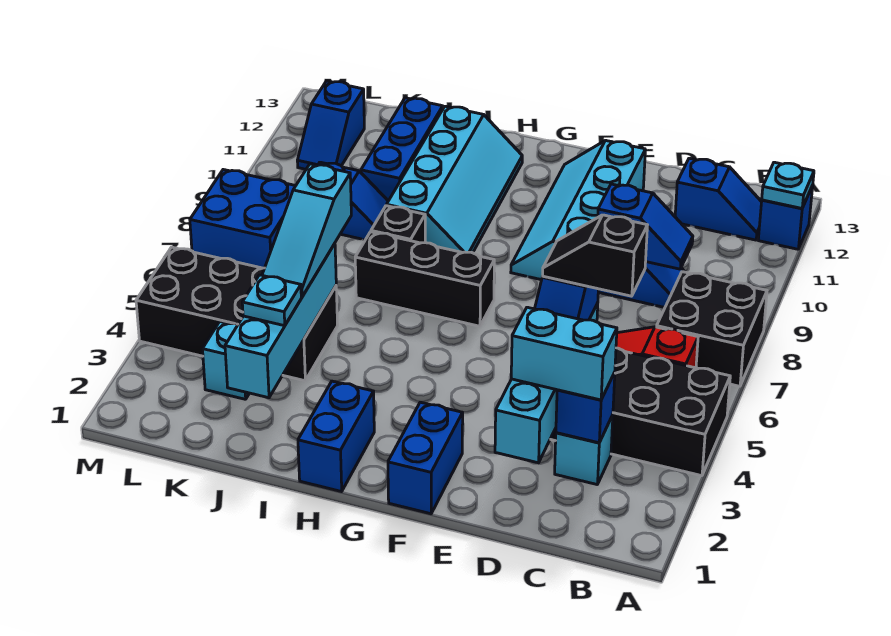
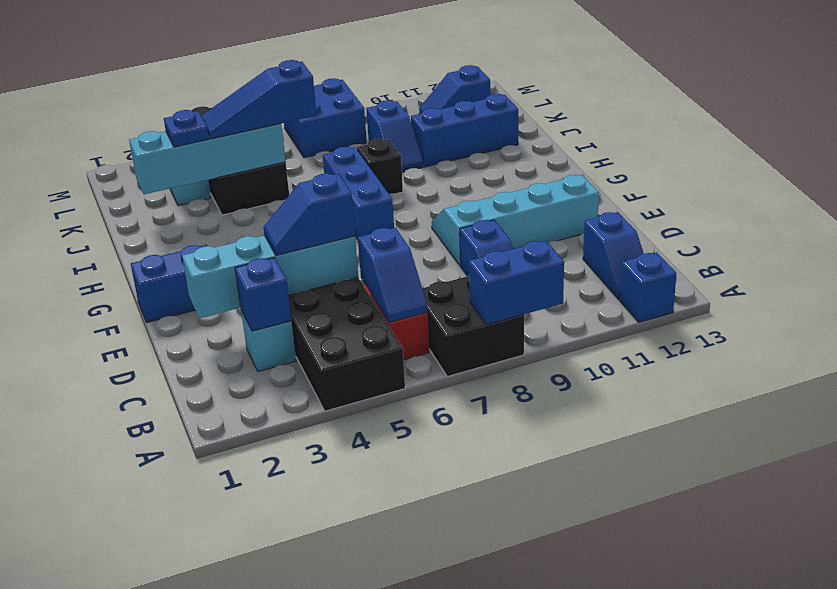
cyan 1x1 plate [762,162,814,208] -> none
cyan 1x2 brick [511,307,617,400] -> none
black 1x2 slope [543,215,647,296] -> none
blue 1x2 slope [598,184,693,269] -> blue 1x2 slope moved to [358,228,428,322]
black 1x3 brick [355,232,494,326] -> blue 1x3 brick [323,147,394,240]
blue 1x2 brick [298,381,374,492] -> blue 1x2 brick moved to [469,241,564,325]
cyan 2x4 slope [387,106,522,253] -> none
cyan 1x1 plate [242,275,301,326] -> blue 1x1 plate [164,110,209,147]
cyan 1x3 slope [262,164,351,297] -> blue 1x3 slope [201,60,317,139]

